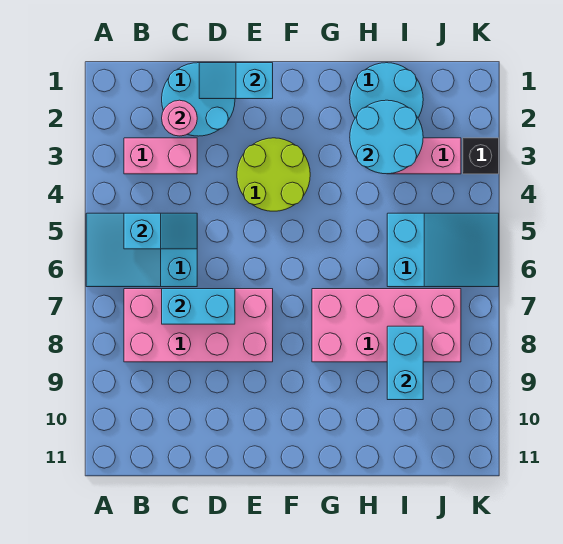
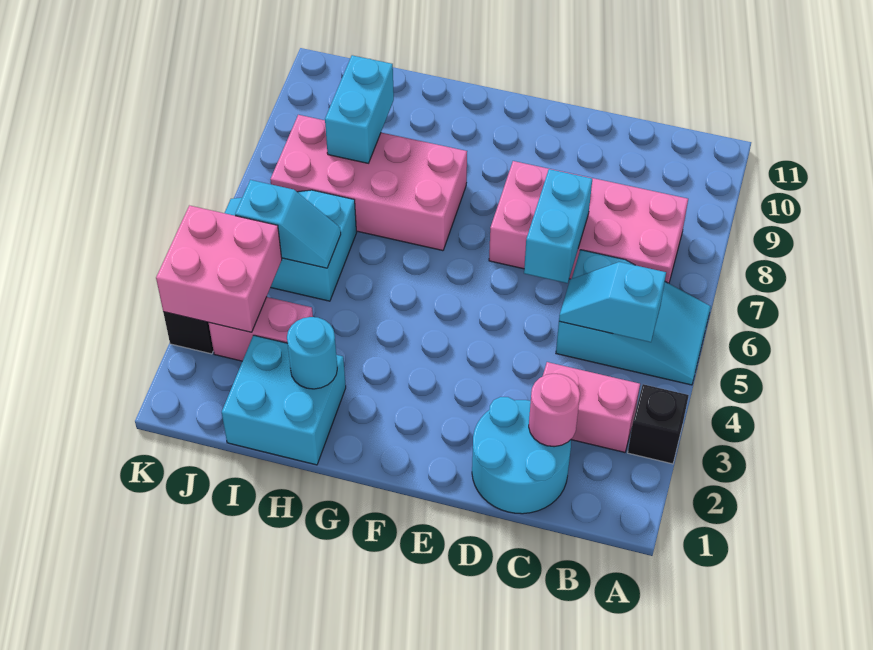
none -> black 1x1 brick [628,384,689,464]
cyan 1x2 brick [162,289,235,324] -> cyan 1x2 brick turned to [524,169,592,283]
cyan 1x2 slope [199,63,273,99] -> cyan 1x2 slope moved to [235,180,341,268]
lime 2x2 round brick [237,138,310,211] -> none
cyan 2x2 round brick [350,63,423,118] -> cyan 2x2 brick [222,335,346,465]
cyan 2x2 round brick [350,100,423,174] -> cyan 1x1 round brick [287,317,337,389]
none -> pink 2x2 brick [156,205,282,332]

